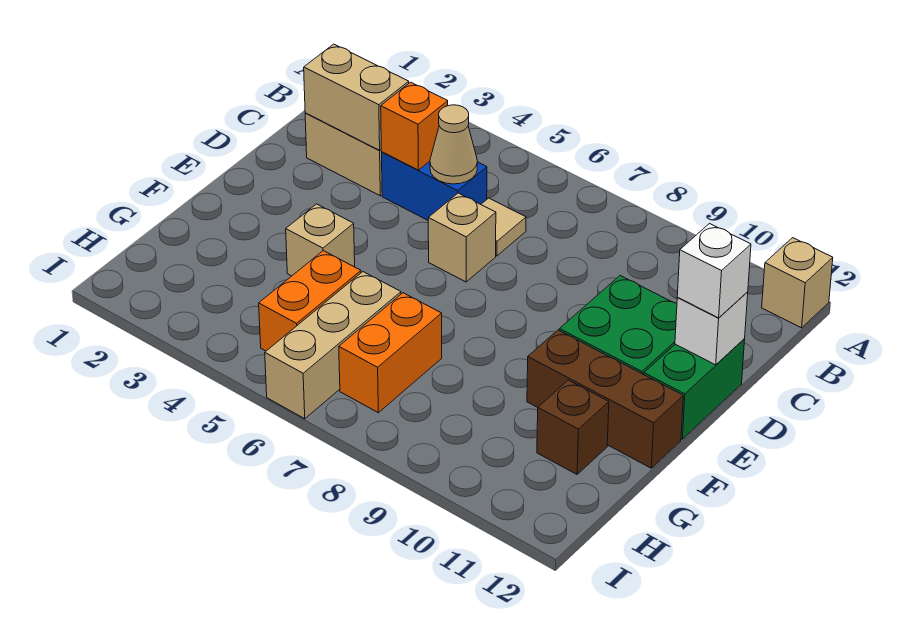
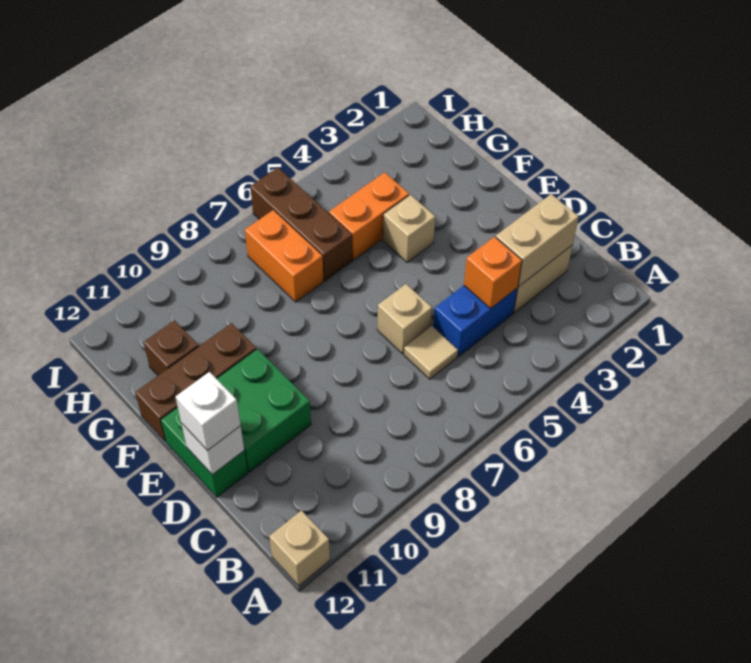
tan 1x1 cone [430,105,477,184] -> none
orange 1x2 brick [259,251,361,351] -> orange 1x2 brick turned to [329,172,409,260]
tan 1x3 brick [265,272,401,419] -> brown 1x3 brick [250,168,352,281]

